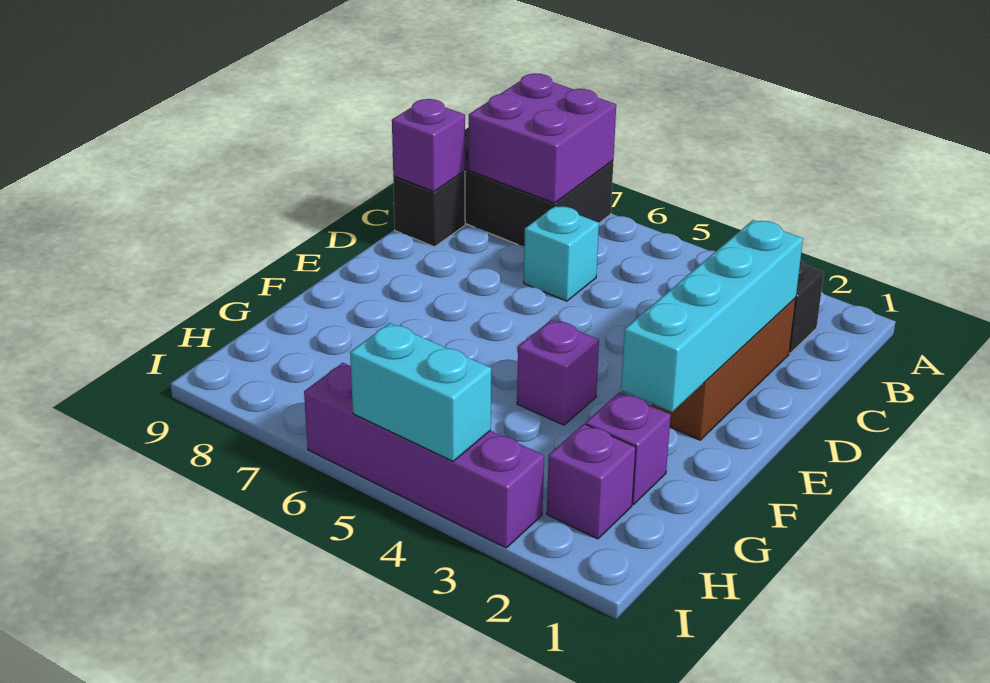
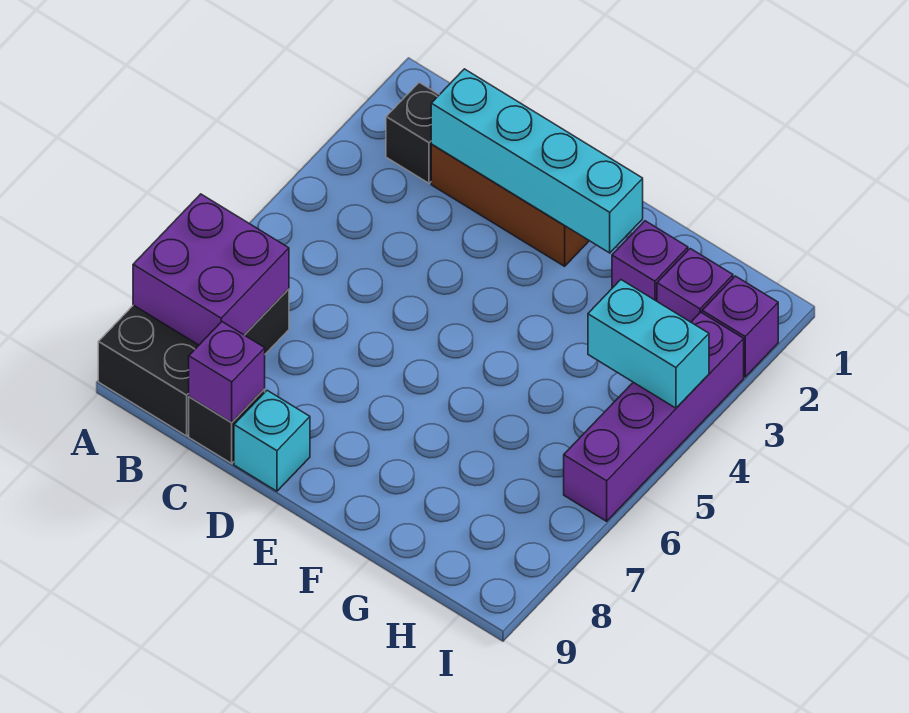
cyan 1x1 brick [524,206,599,301] -> cyan 1x1 brick moved to [234,390,310,491]
purple 1x1 brick [517,320,599,425] -> purple 1x1 brick moved to [702,276,778,377]
cyan 1x2 brick [350,323,491,461] -> cyan 1x2 brick turned to [588,280,709,408]

